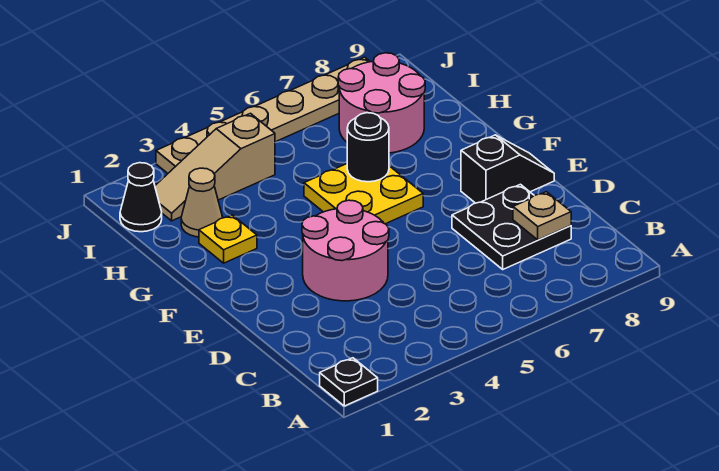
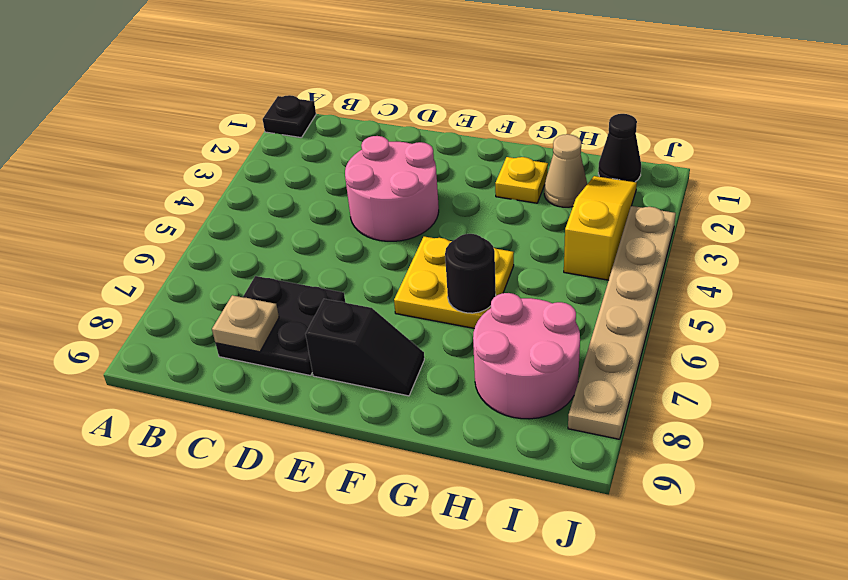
black 1x2 slope [461,135,554,203] -> black 1x2 slope turned to [306,299,424,396]
tan 1x3 slope [155,113,275,221] -> yellow 1x3 slope [564,176,637,280]

